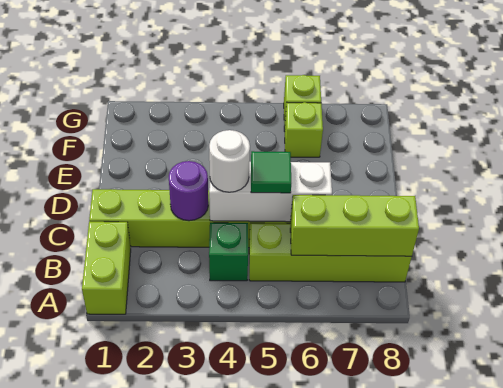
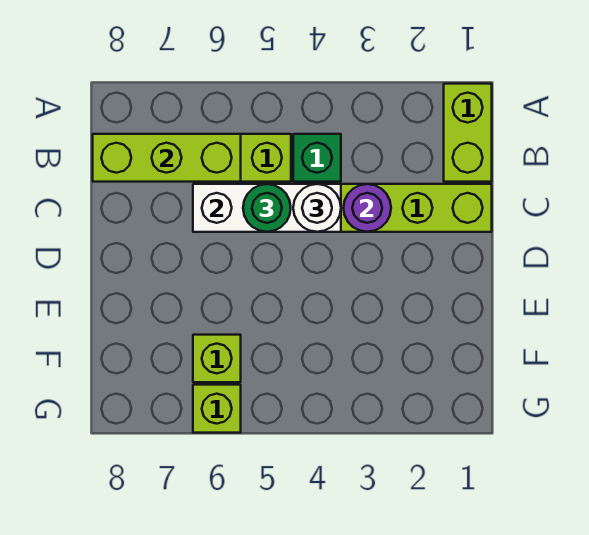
green 1x1 tile [251,151,291,193] -> green 1x1 round brick [243,184,291,232]

